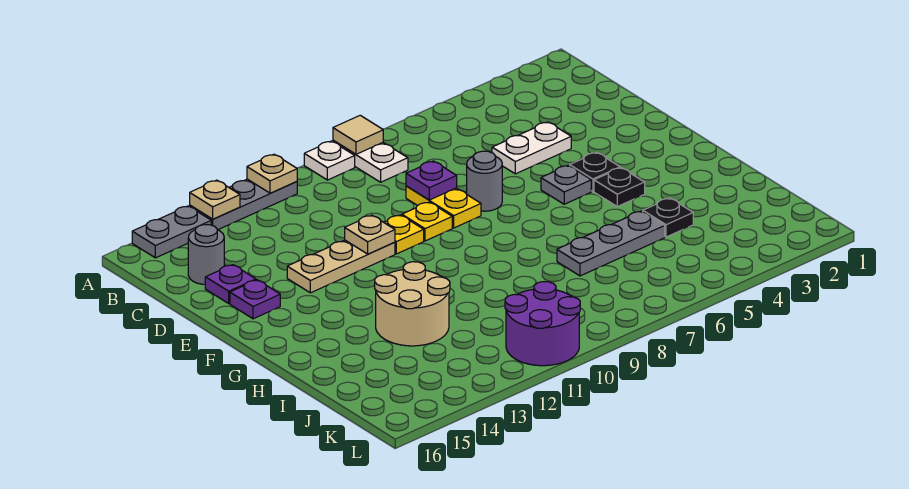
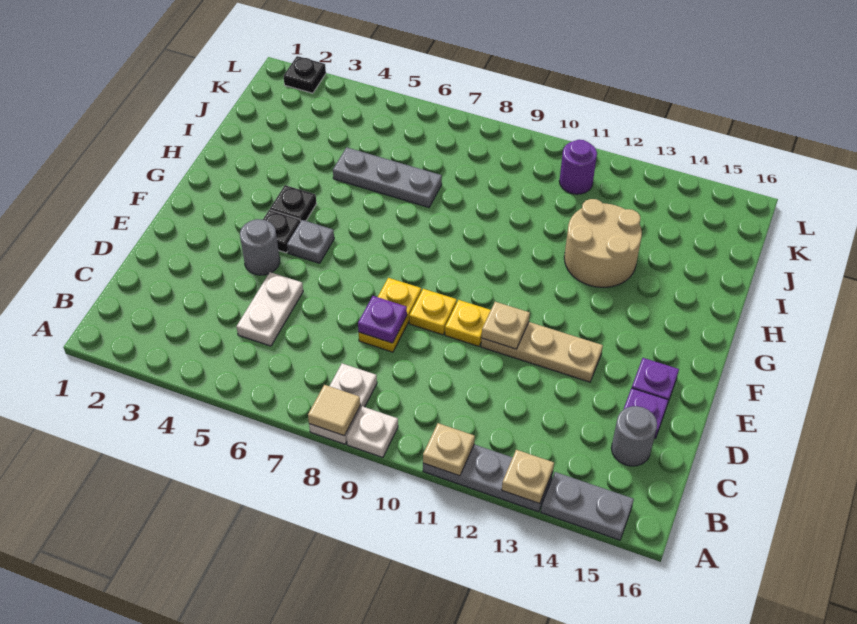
white 1x2 plate [492,122,571,174] -> white 1x2 plate turned to [236,272,303,346]
grey 1x1 round brick [467,151,502,211] -> grey 1x1 round brick moved to [240,219,280,275]
black 1x1 plate [643,198,693,237] -> black 1x1 plate moved to [283,56,326,93]
purple 2x2 round brick [505,282,580,366] -> purple 1x1 round brick [559,140,597,194]

